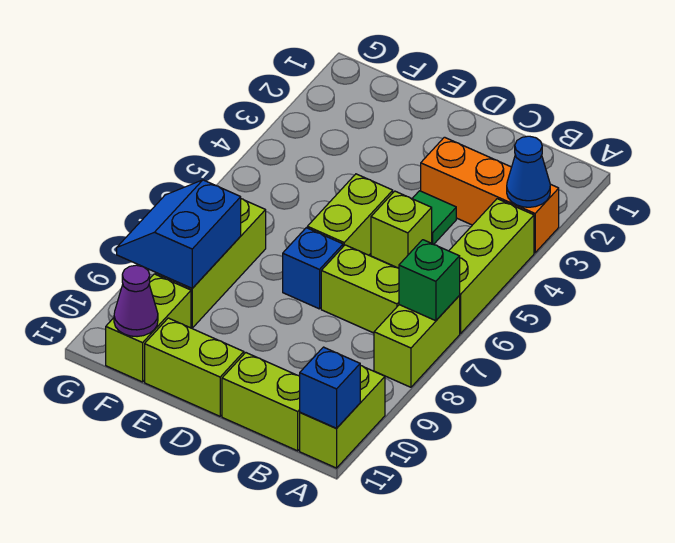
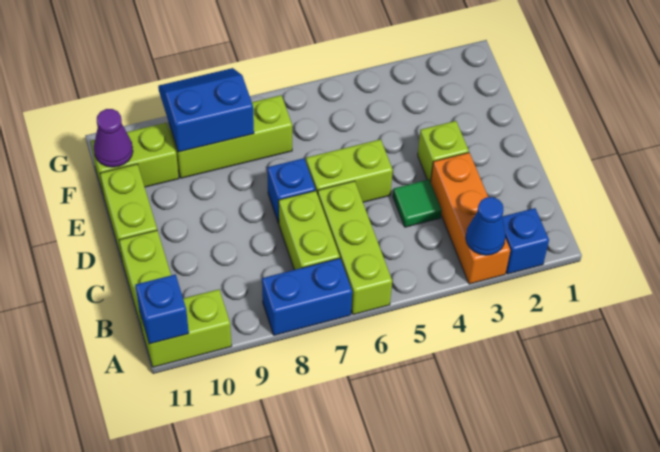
none -> blue 1x1 brick [502,208,549,274]
lime 1x3 brick [449,199,534,334] -> lime 1x3 brick turned to [318,181,392,315]
lime 1x2 brick [374,296,460,387] -> blue 1x2 brick [262,258,352,335]
green 1x1 brick [399,240,460,321] -> none
lime 1x1 brick [371,191,432,268] -> lime 1x1 brick moved to [418,121,469,182]

